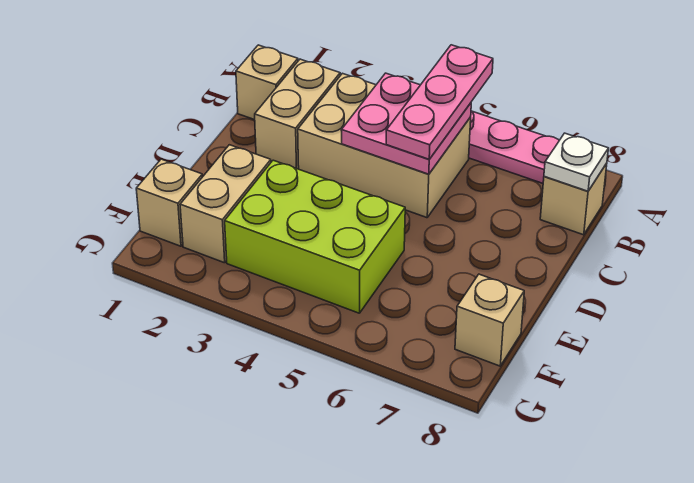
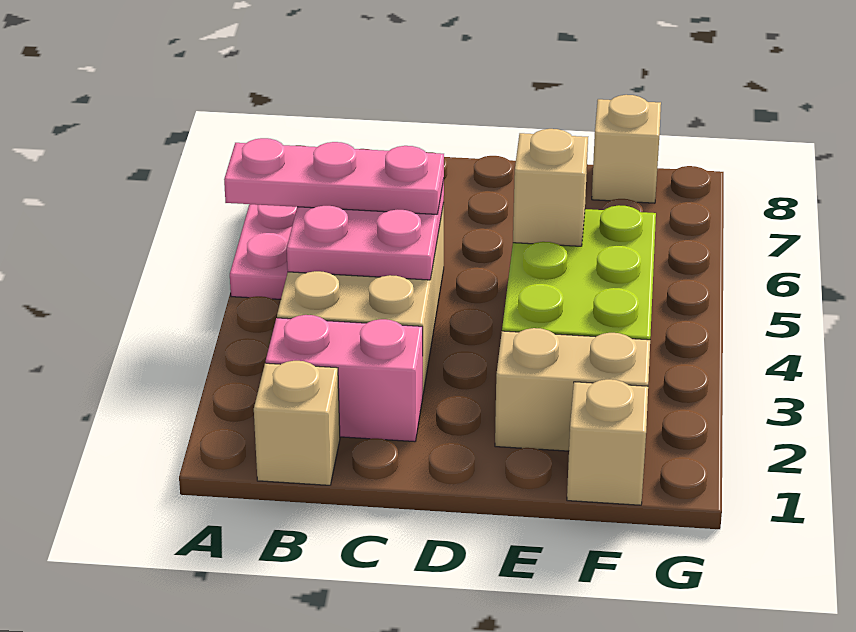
tan 1x2 brick [255,59,340,169] -> pink 1x2 brick [266,315,423,442]
tan 1x1 brick [540,163,607,235] -> tan 1x1 brick moved to [513,129,588,246]
white 1x1 plate [544,133,608,191] -> none

